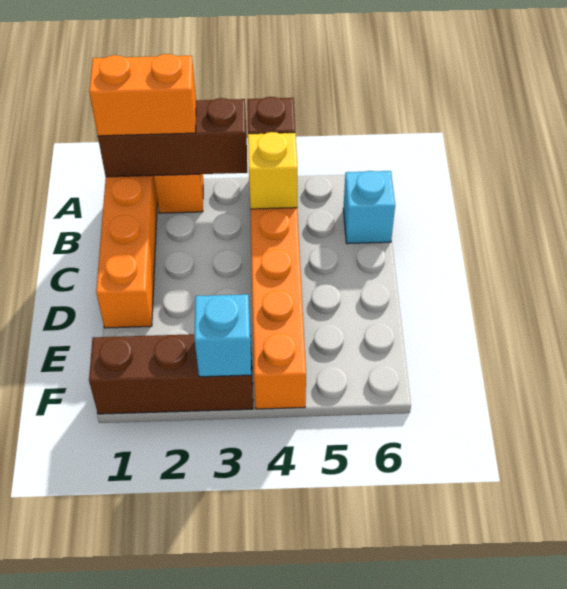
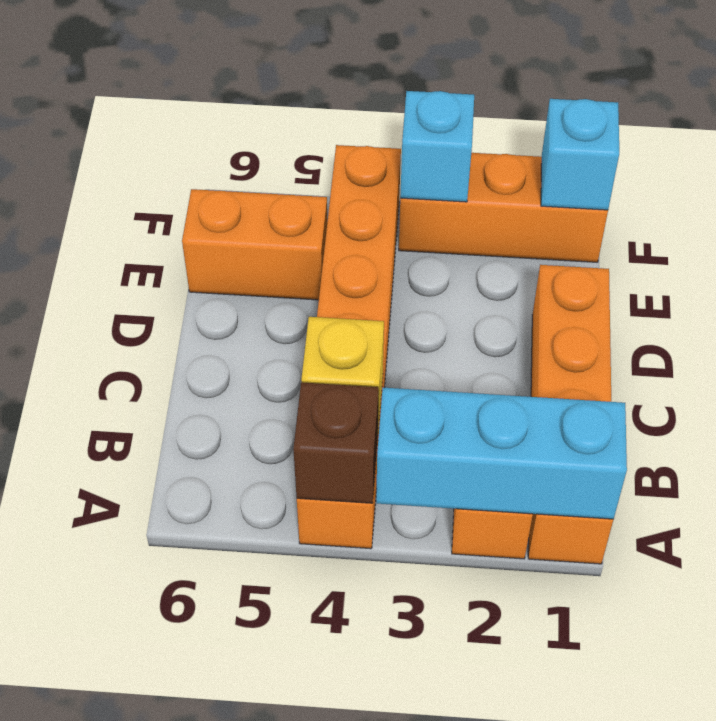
brown 1x3 brick [98,98,247,177] -> cyan 1x3 brick [376,388,627,519]
orange 1x2 brick [89,54,196,136] -> orange 1x2 brick moved to [182,189,327,300]
cyan 1x1 brick [343,171,395,244] -> cyan 1x1 brick moved to [541,99,619,210]
brown 1x3 brick [89,334,253,414] -> orange 1x3 brick [399,153,608,262]

